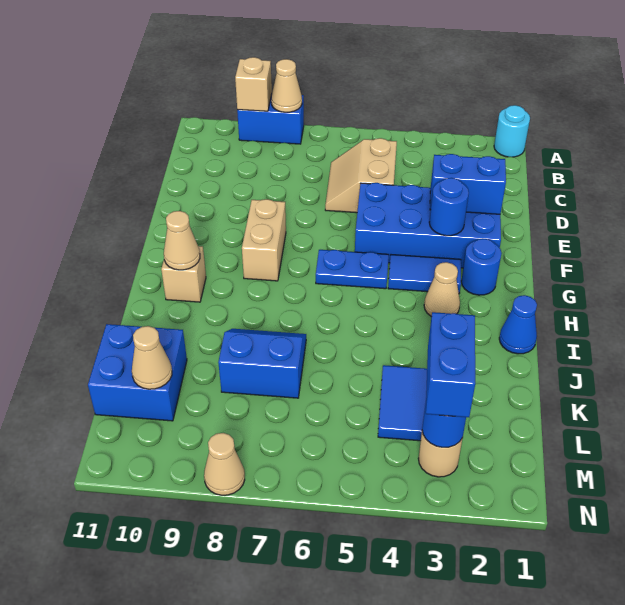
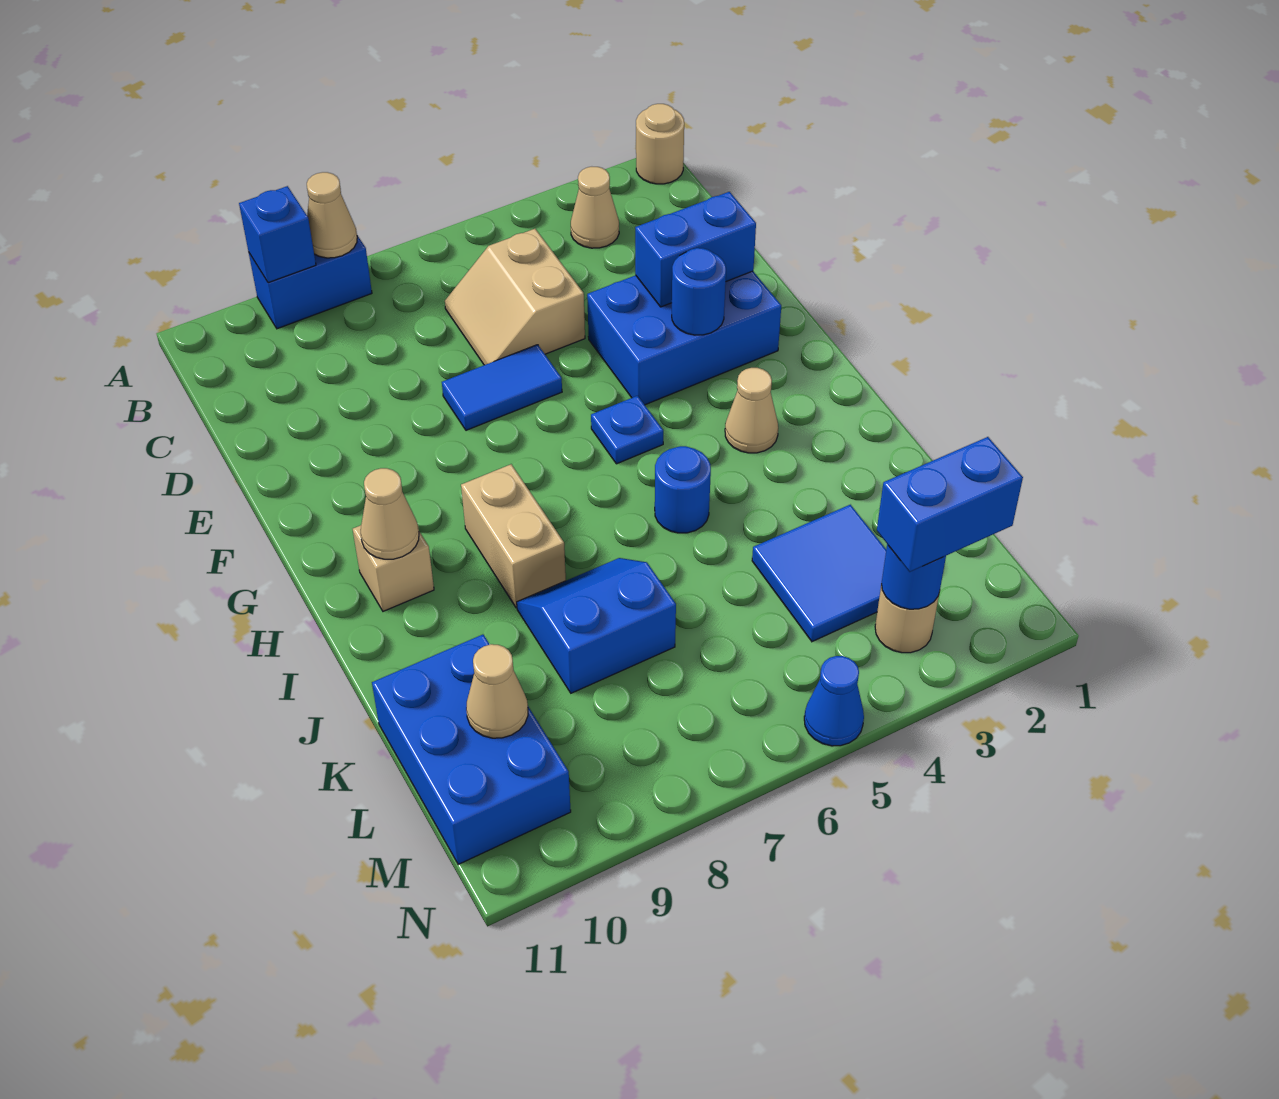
cyan 1x1 round brick [494,105,530,157] -> tan 1x1 round brick [636,104,684,184]
tan 1x1 brick [235,57,272,111] -> blue 1x1 brick [239,186,316,283]
blue 2x4 brick [355,183,501,268] -> blue 2x3 brick [587,271,781,405]
tan 1x2 brick [242,199,286,281] -> tan 1x2 brick moved to [461,464,566,607]
blue 1x1 round brick [461,239,502,295] -> blue 1x1 round brick moved to [655,446,711,533]
blue 1x2 tile [388,255,461,294] -> blue 1x2 tile moved to [442,345,562,430]
blue 1x2 plate [316,250,389,289] -> blue 1x1 plate [591,396,663,464]
blue 1x1 cone [499,295,537,354] -> blue 1x1 cone moved to [804,656,864,746]
blue 2x2 brick [88,324,187,421] -> blue 2x3 brick [372,634,571,864]
blue 1x2 brick [426,312,475,417] -> blue 1x2 brick turned to [877,437,1023,572]
tan 1x1 cone [204,433,245,495] -> tan 1x1 cone moved to [571,167,619,248]

